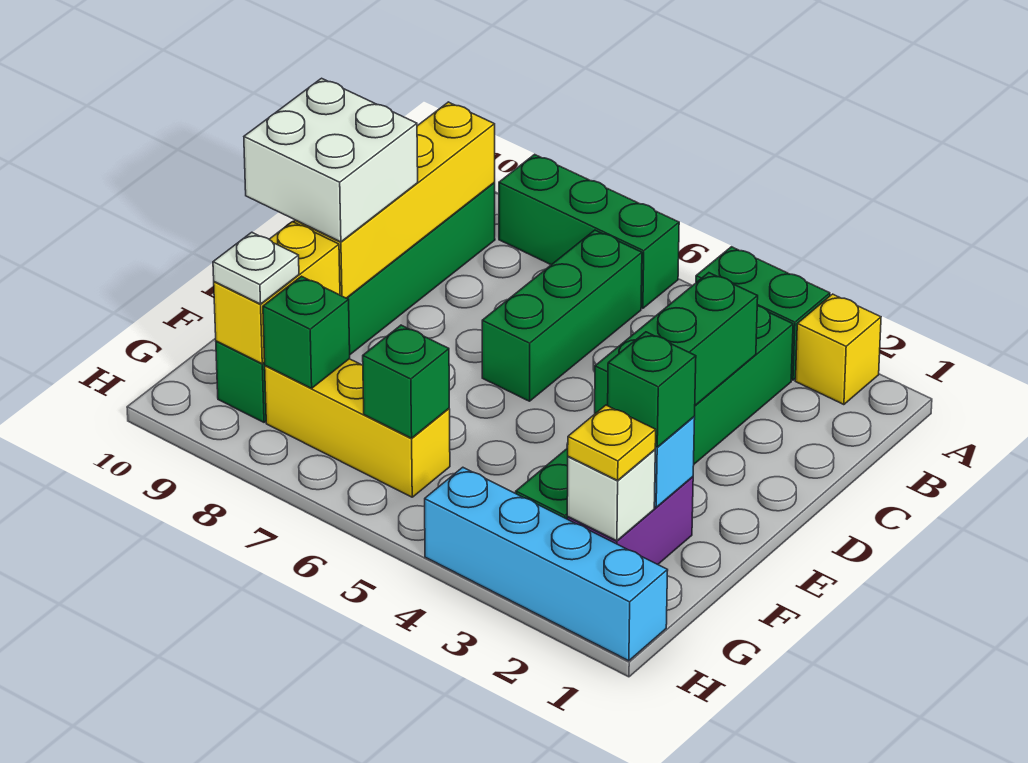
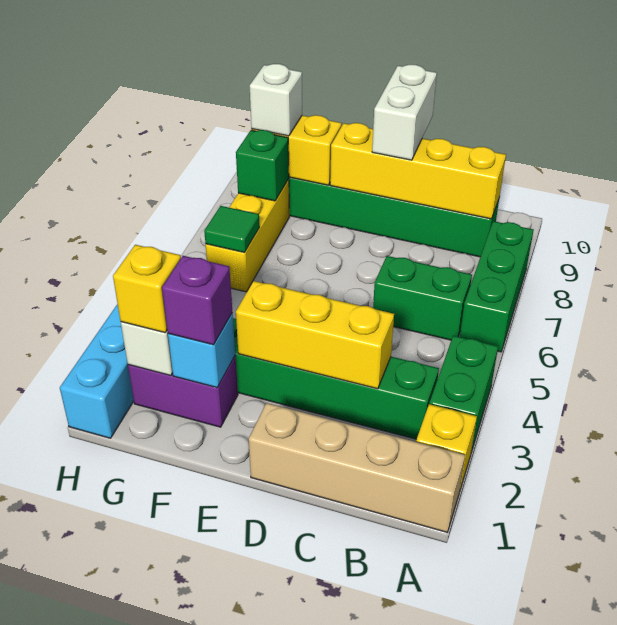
none -> tan 1x4 brick [249,403,465,532]
green 1x3 brick [482,230,642,401] -> green 1x2 brick [373,256,472,340]
green 1x3 brick [595,273,758,414] -> yellow 1x3 brick [236,281,394,389]
white 2x2 brick [244,78,418,242] -> white 1x2 brick [372,65,437,160]
green 1x1 brick [608,332,696,447] -> purple 1x1 brick [162,256,232,345]
yellow 1x1 plate [568,405,656,480] -> yellow 1x1 brick [113,245,181,333]
green 1x1 brick [363,325,449,438] -> green 1x1 tile [204,206,260,252]
white 1x1 plate [213,232,299,304] -> white 1x1 brick [250,64,302,136]

